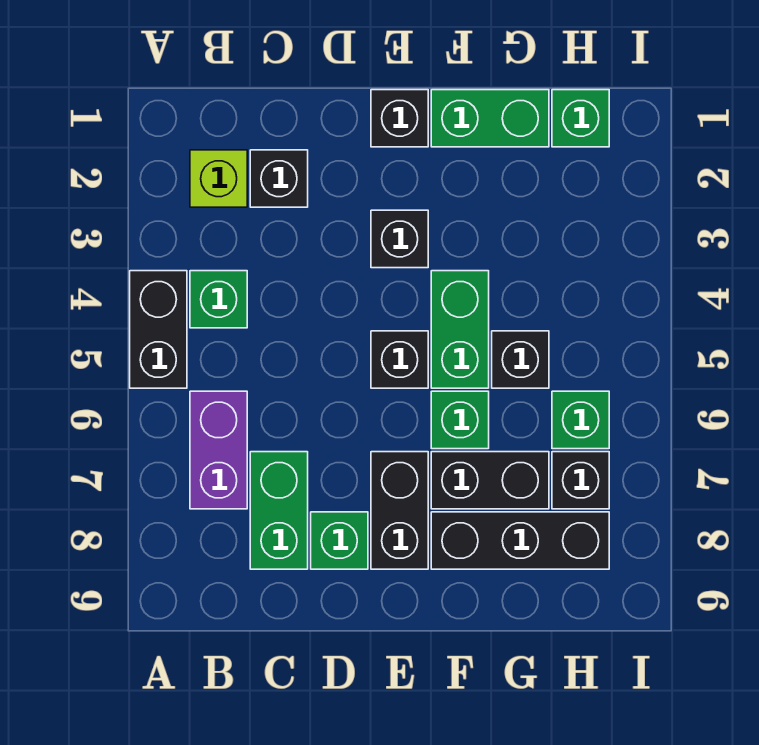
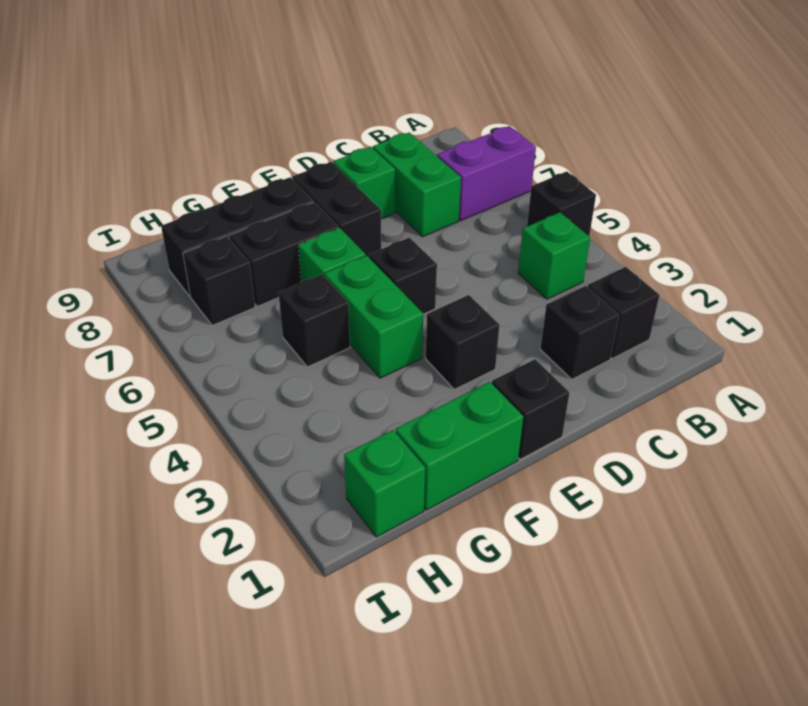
black 1x2 brick [130,271,187,388] -> black 1x1 brick [527,171,596,236]
lime 1x1 brick [190,150,247,207] -> black 1x1 brick [587,267,660,358]
purple 1x2 brick [190,391,247,509] -> purple 1x2 brick turned to [437,126,536,221]
green 1x1 brick [552,391,609,449] -> none

